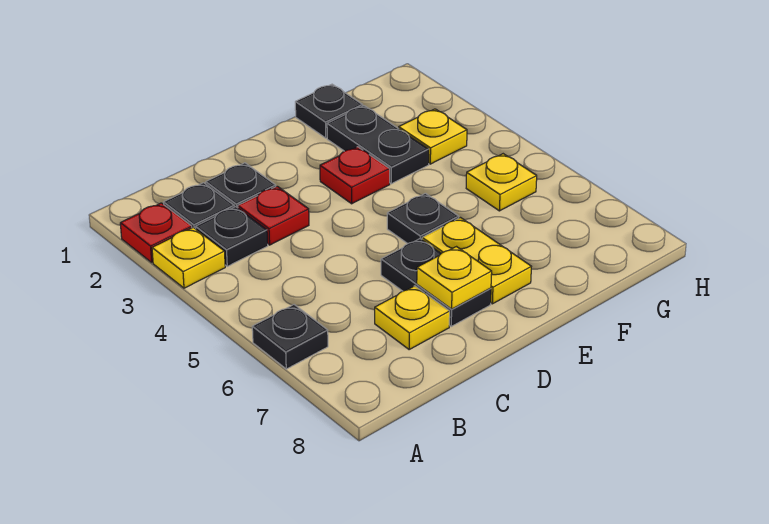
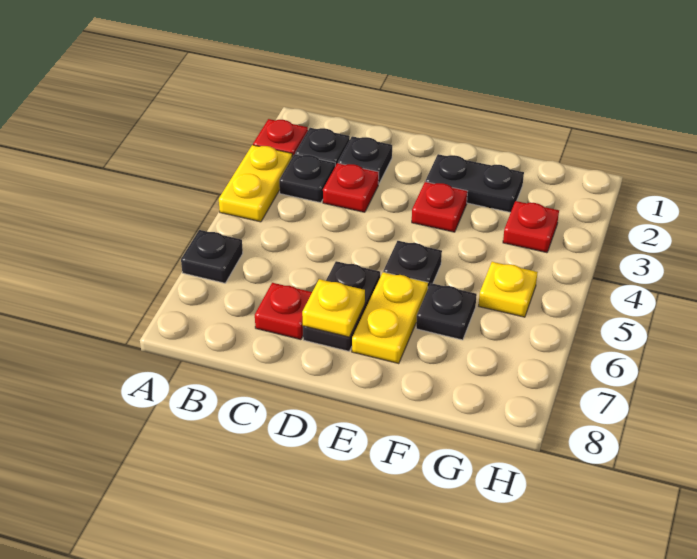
yellow 1x1 plate [152,227,225,288] -> yellow 1x2 plate [219,145,292,222]
yellow 1x1 plate [375,286,450,349] -> red 1x1 plate [255,283,312,340]
black 1x1 plate [295,84,363,138] -> black 1x1 plate moved to [416,283,477,340]
black 1x2 plate [327,106,429,184] -> black 1x2 plate turned to [425,154,524,212]
yellow 1x1 plate [399,109,467,164] -> red 1x1 plate [503,201,559,253]

